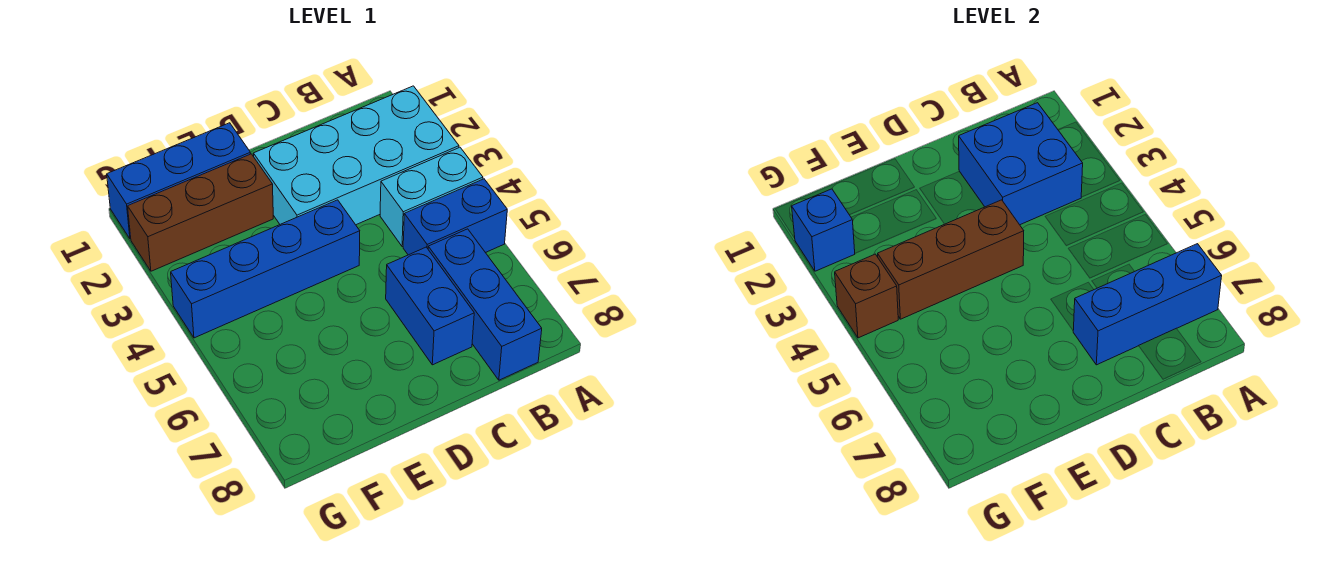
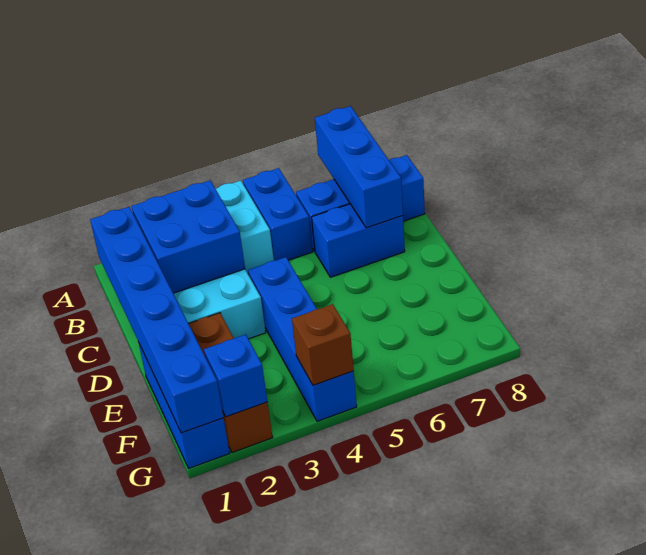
none -> blue 1x6 brick [90,207,223,433]
brown 1x3 brick [878,200,1024,319] -> none

